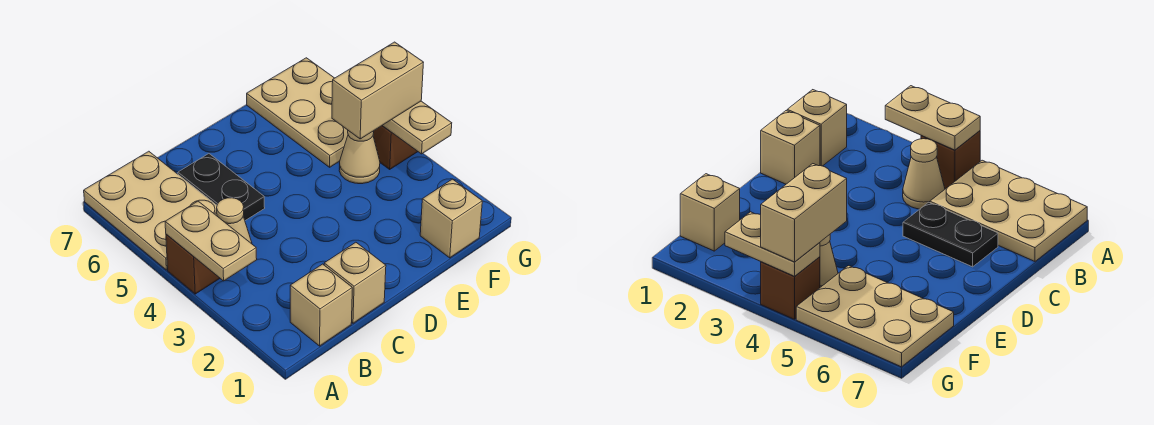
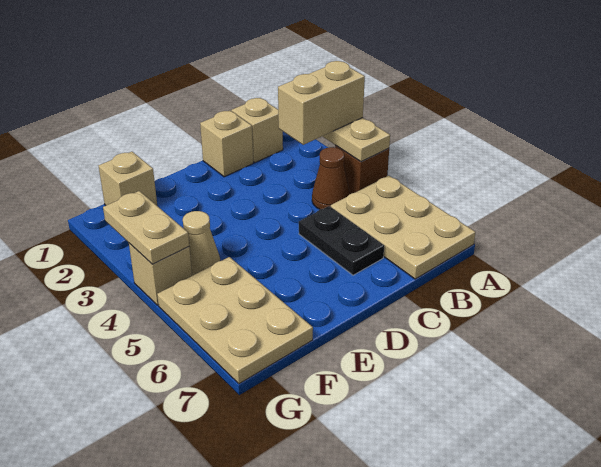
tan 1x1 cone [217,198,252,244] -> brown 1x1 cone [312,147,350,209]
tan 1x2 brick [332,42,424,139] -> tan 1x2 brick moved to [278,61,365,145]
brown 1x1 brick [373,126,418,169] -> tan 1x1 brick [129,243,192,305]

